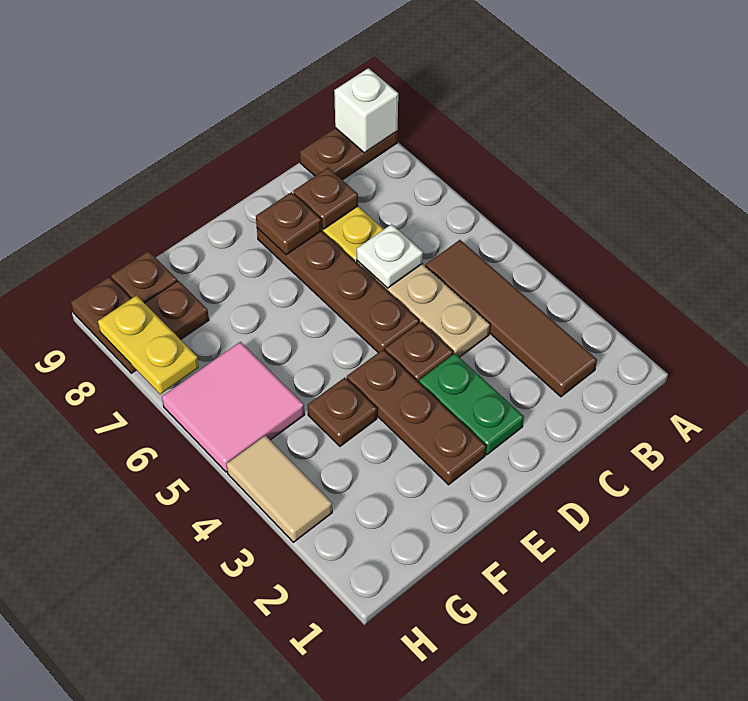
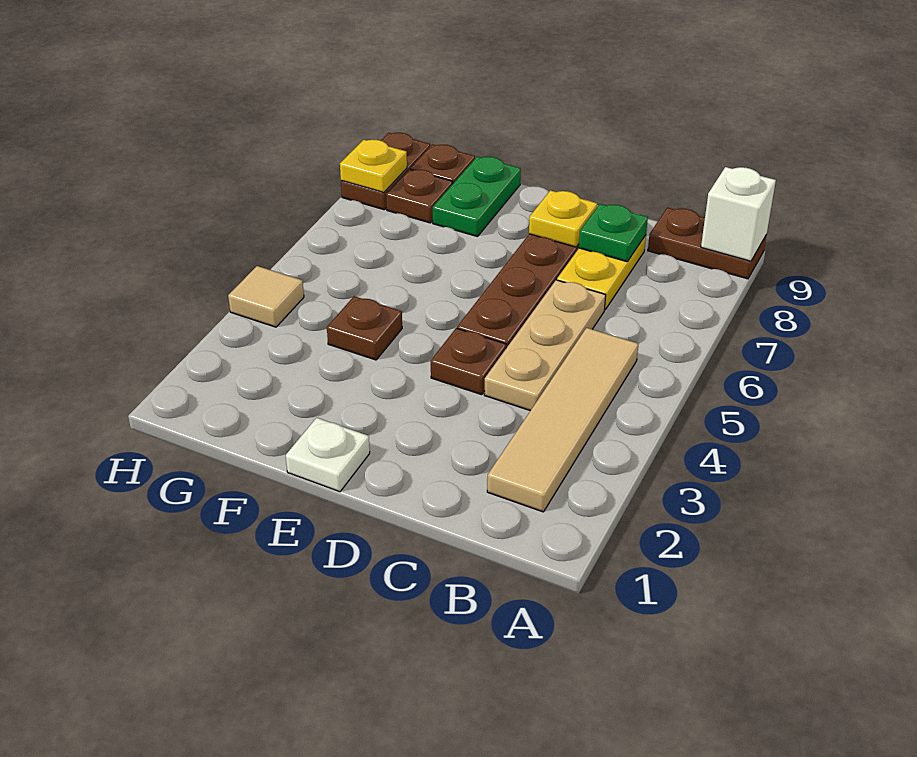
brown 1x4 tile [426,240,597,397] -> tan 1x4 tile [487,328,638,512]
white 1x1 plate [357,224,423,288] -> white 1x1 plate moved to [286,418,370,492]
brown 1x1 plate [293,168,358,229] -> green 1x1 plate [579,204,648,262]
green 1x2 plate [419,353,524,455] -> green 1x2 plate moved to [433,157,521,237]
brown 1x1 plate [256,192,322,255] -> yellow 1x1 plate [529,190,597,247]
brown 1x3 plate [347,350,486,485] -> none
pink 2x2 tile [162,342,305,472] -> none
tan 1x2 tile [226,435,332,542] -> tan 1x1 tile [228,266,304,327]
yellow 1x2 plate [98,295,199,394] -> yellow 1x1 plate [340,140,407,193]

